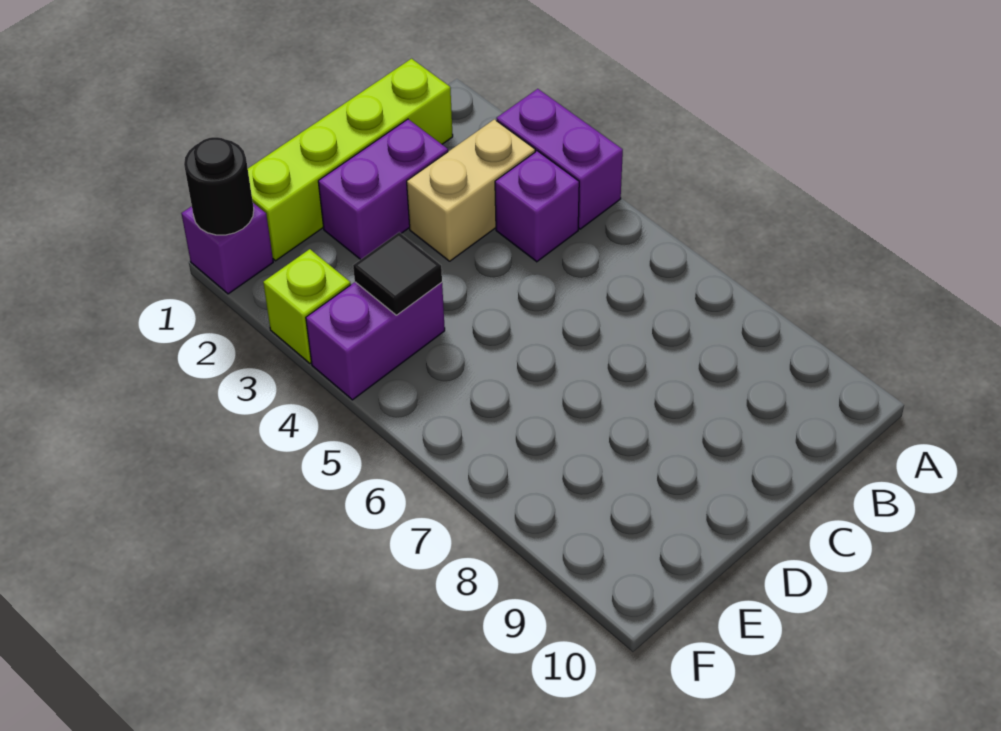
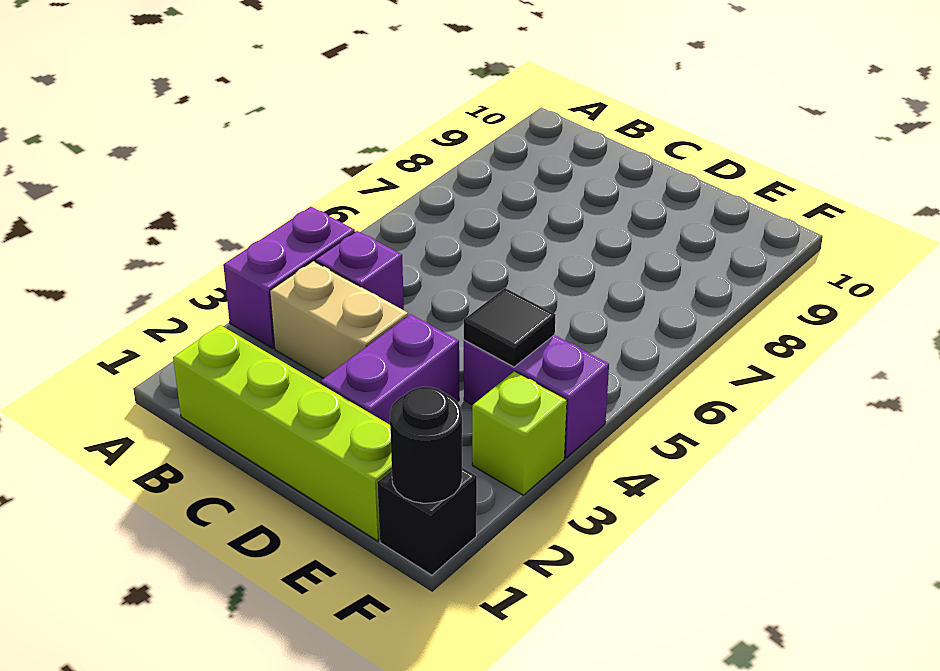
purple 1x2 brick [318,119,448,260] -> purple 1x2 brick turned to [321,314,459,425]
purple 1x1 brick [181,203,273,294] -> black 1x1 brick [377,468,477,575]

